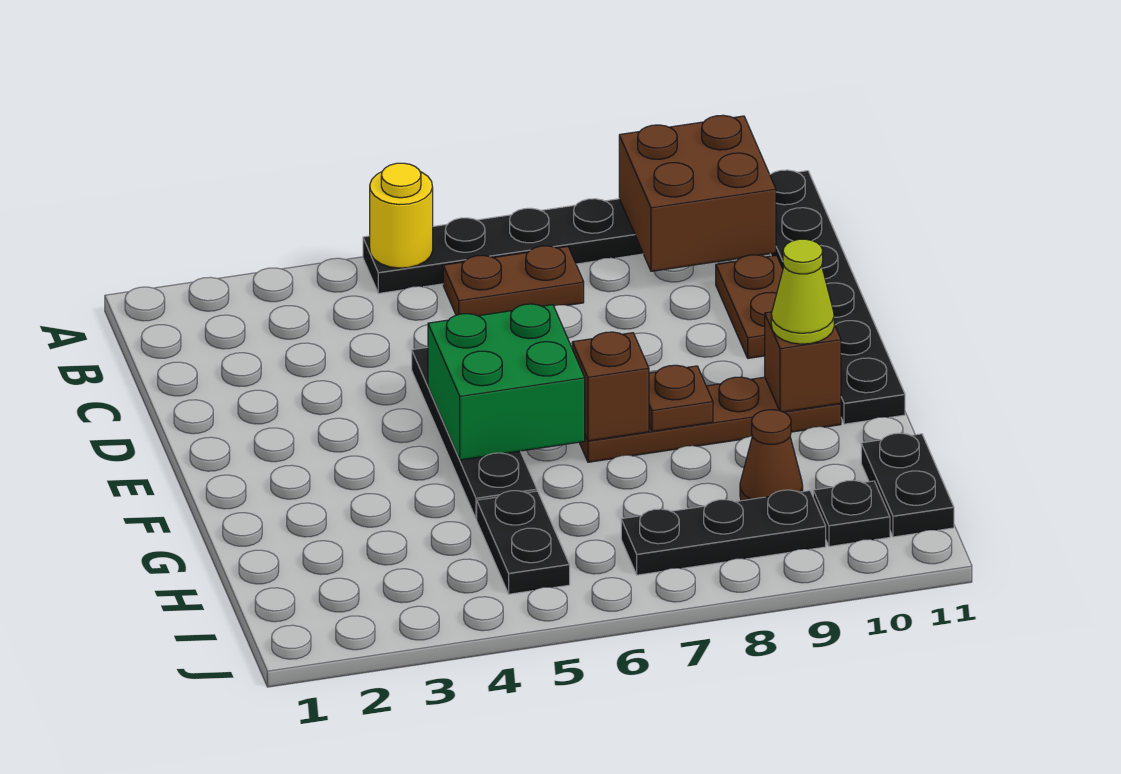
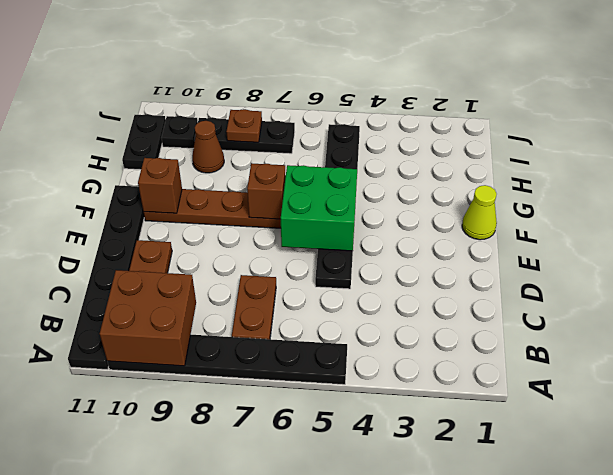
yellow 1x1 round brick [370,163,433,268] -> none
brown 1x2 plate [443,246,584,316] -> brown 1x2 plate turned to [232,275,276,339]
brown 1x1 plate [649,365,713,431] -> brown 1x1 plate moved to [226,109,262,142]
lime 1x1 cone [771,239,834,344] -> lime 1x1 cone moved to [462,185,497,240]

